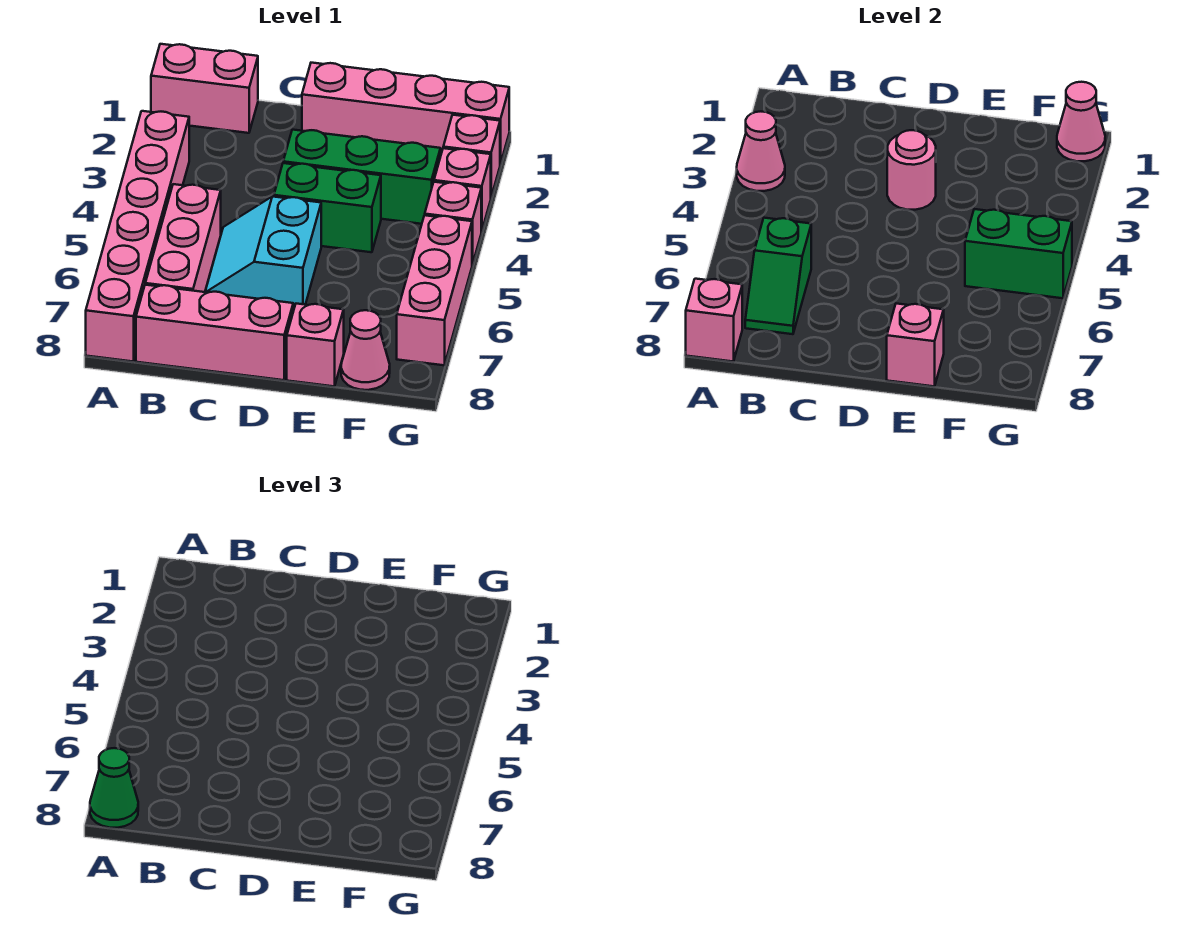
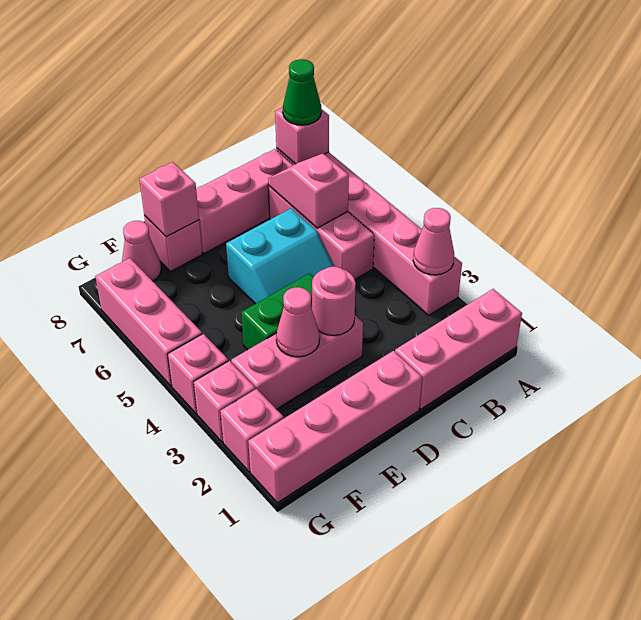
pink 1x2 brick [151,44,258,133] -> pink 1x3 brick [395,289,522,409]
green 1x2 slope [745,218,811,334] -> pink 1x2 slope [268,154,349,228]
cyan 2x2 slope [205,196,321,311] -> cyan 2x2 slope turned to [226,208,334,304]
green 1x3 brick [283,130,441,224] -> pink 1x3 brick [231,315,363,409]
green 1x2 brick [965,209,1072,298] -> none
pink 1x1 cone [1057,82,1105,161] -> pink 1x1 cone moved to [276,287,320,357]

